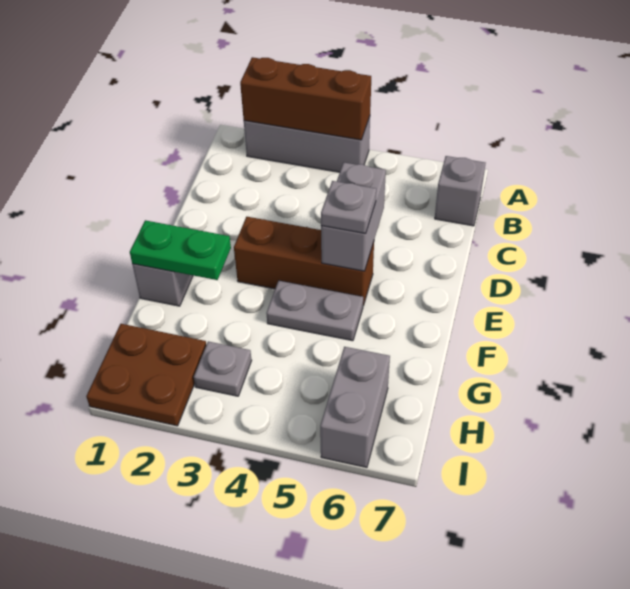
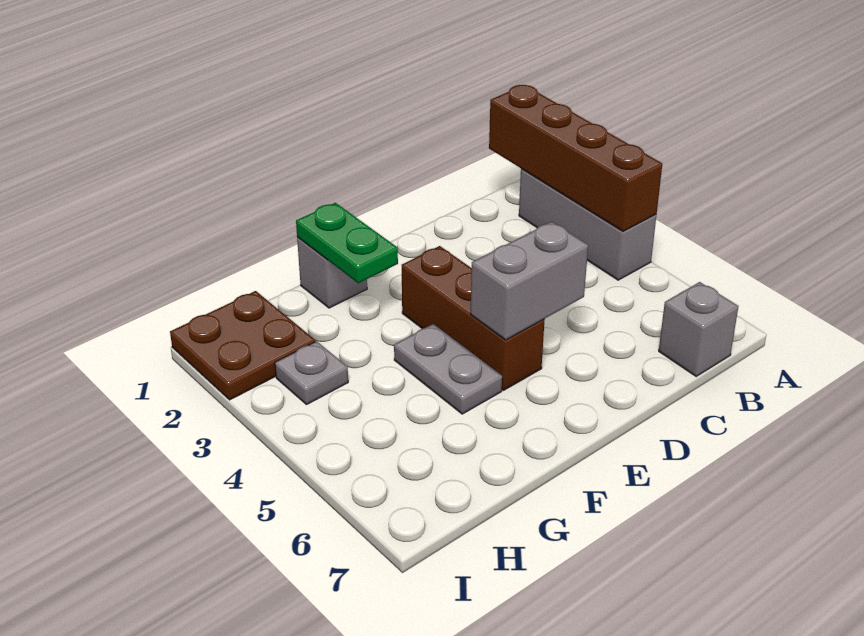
brown 1x3 brick [240,57,371,140] -> brown 1x4 brick [489,85,662,231]
grey 1x1 plate [321,181,376,234] -> none
grey 1x2 brick [320,347,390,467] -> none

